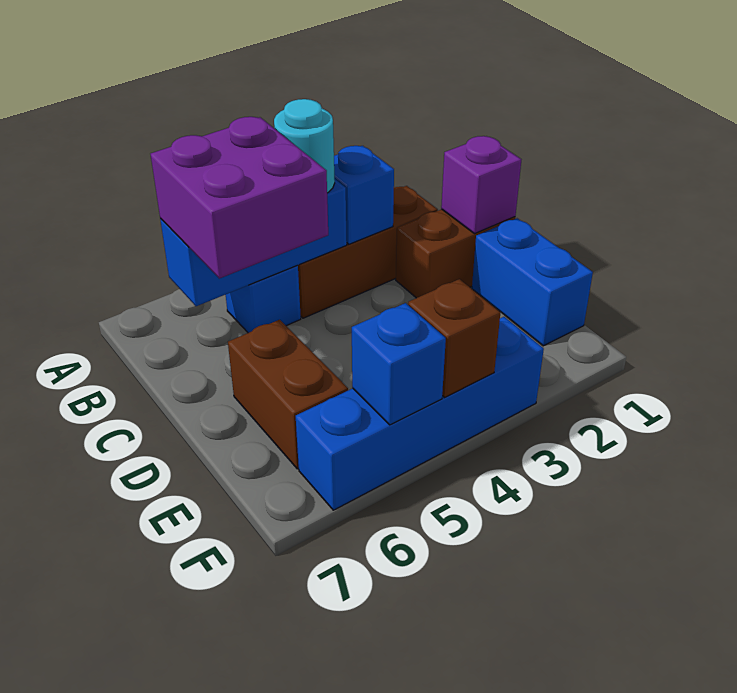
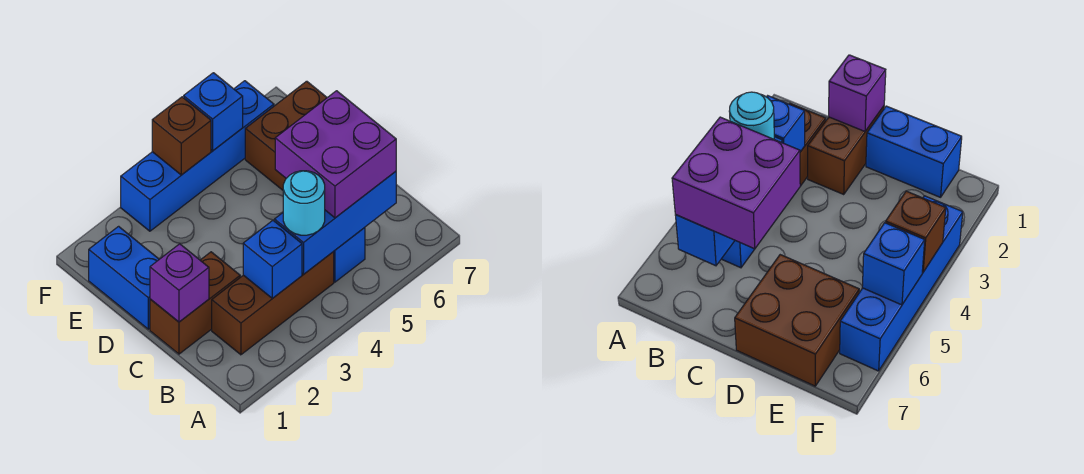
brown 1x2 brick [228,320,348,469] -> brown 2x2 brick [245,81,327,190]

